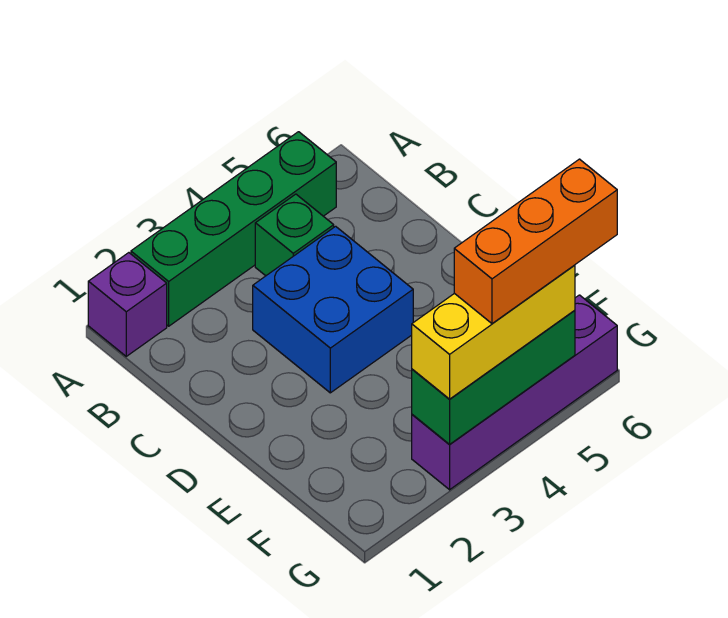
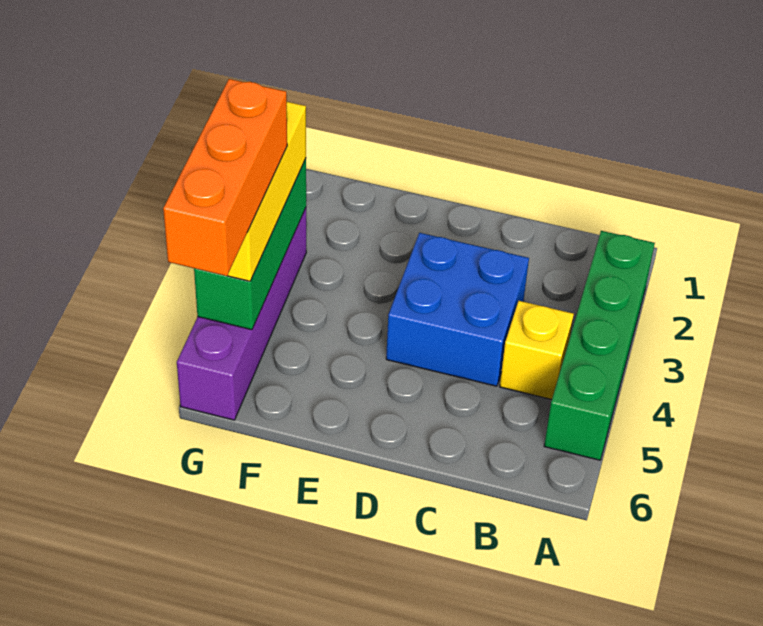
purple 1x1 brick [88,253,167,356] -> none
green 1x1 brick [255,194,334,276] -> yellow 1x1 brick [500,301,574,400]

